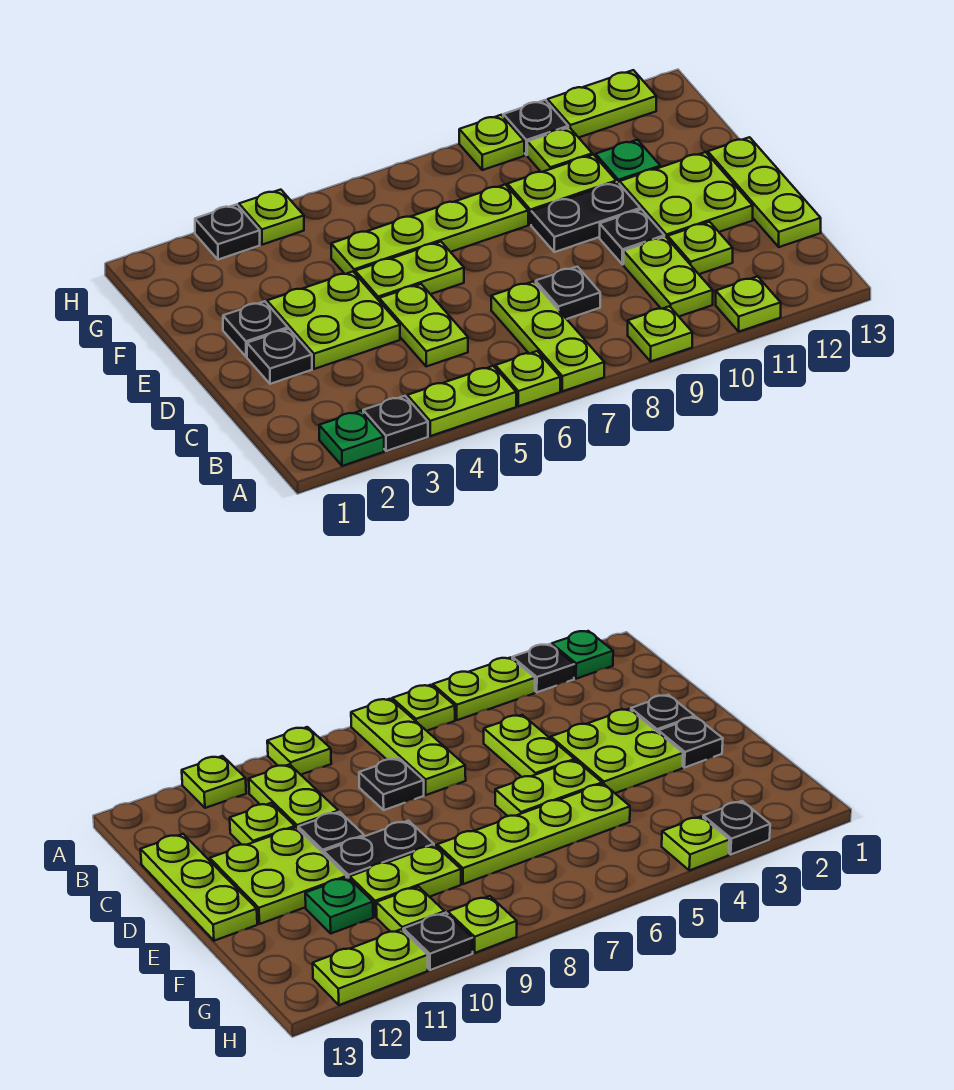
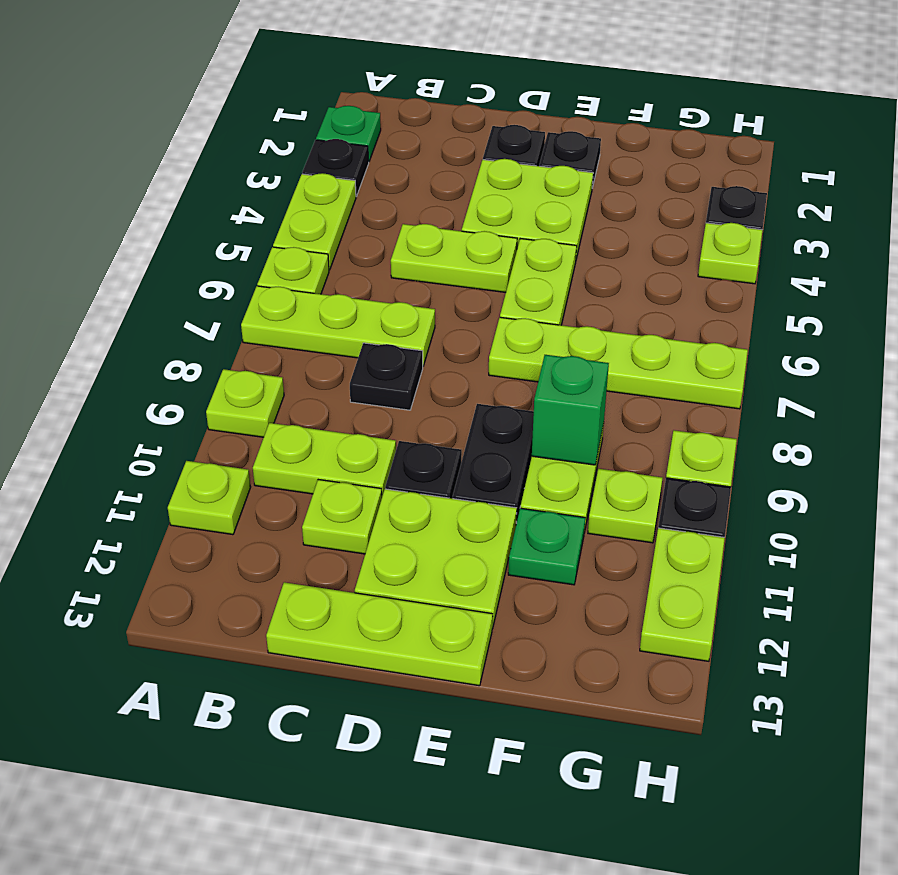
lime 1x4 plate [331,185,528,274] -> lime 1x4 plate turned to [489,317,748,409]
none -> green 1x1 brick [532,355,609,465]

